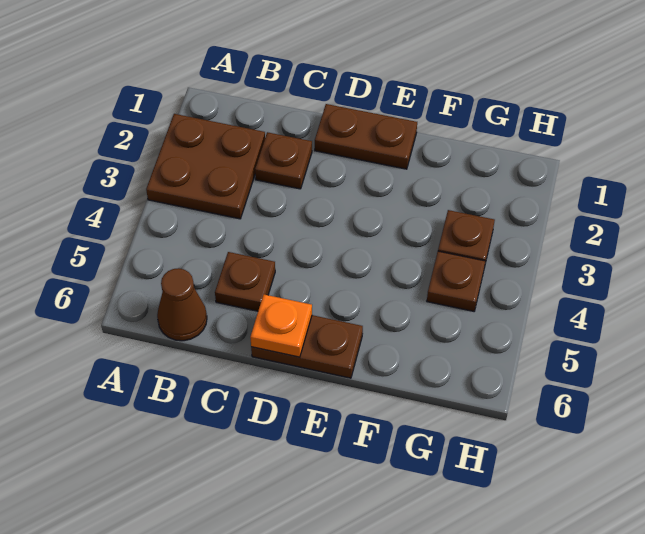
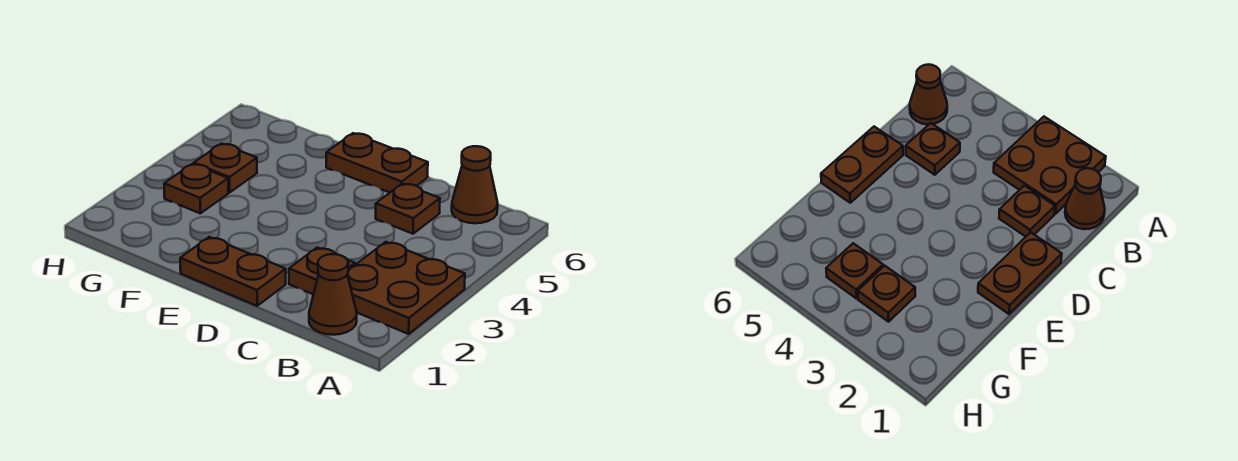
none -> brown 1x1 cone [309,254,357,335]
orange 1x1 plate [250,294,312,357] -> none

